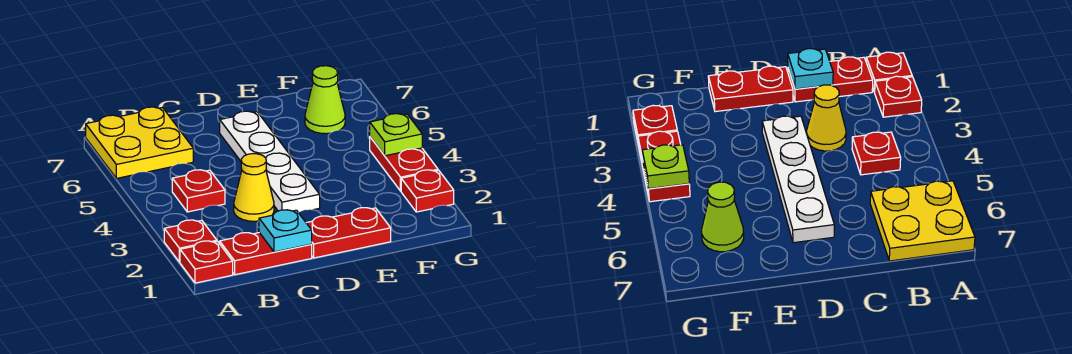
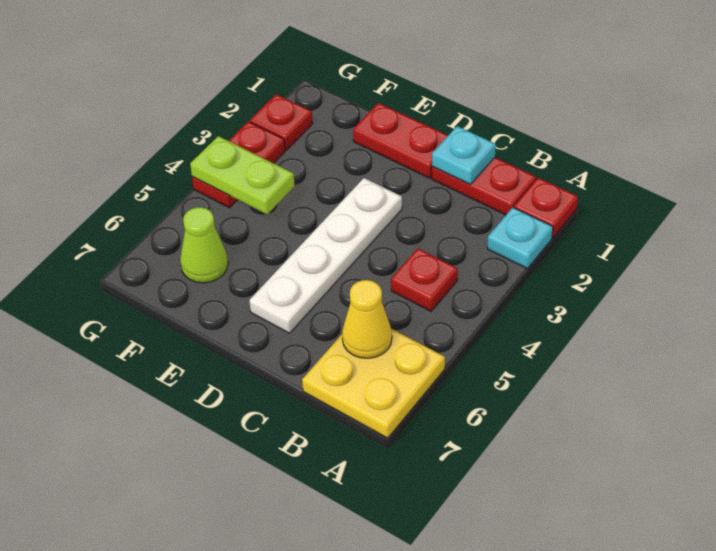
red 1x1 plate [164,220,217,262] -> cyan 1x1 plate [487,208,553,269]
yellow 1x1 cone [234,154,274,221] -> yellow 1x1 cone moved to [342,280,392,358]
lime 1x1 plate [370,114,422,156] -> lime 1x2 plate [190,136,295,214]

